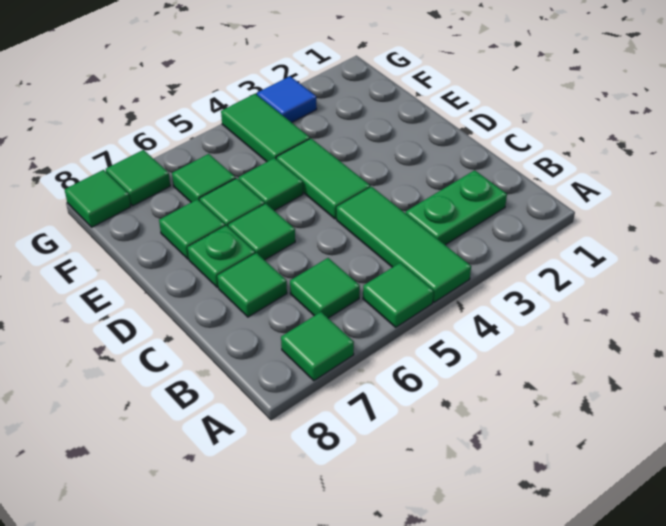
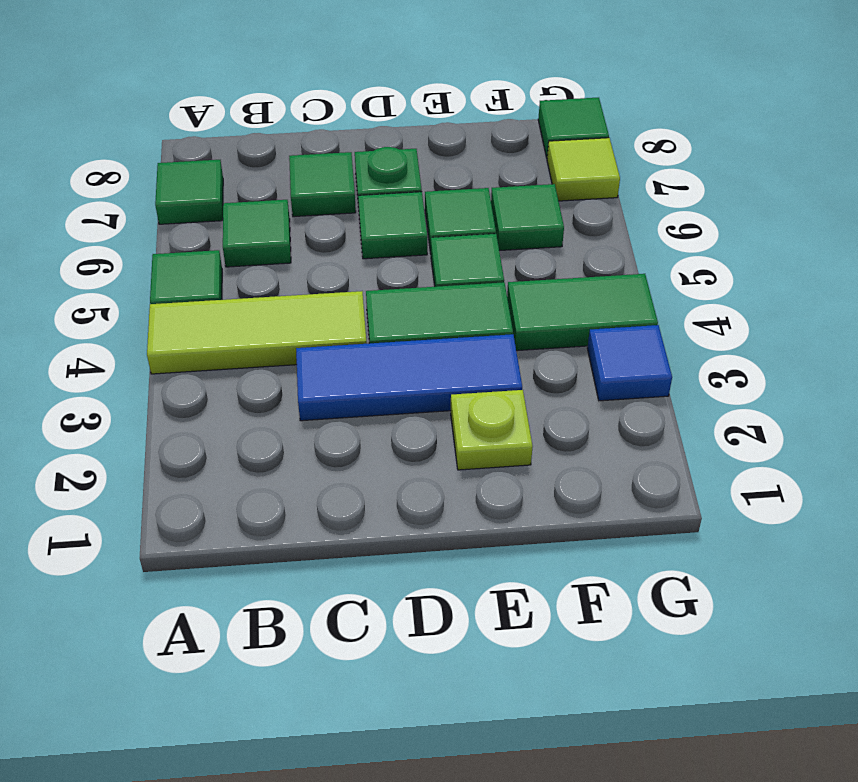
green 1x3 tile [337,187,471,302] -> lime 1x3 tile [147,291,367,374]
green 1x2 plate [406,170,507,245] -> none
none -> blue 1x3 tile [296,334,522,421]
none -> lime 1x1 plate [451,390,533,470]
green 1x1 tile [159,199,225,259] -> none
green 1x1 tile [106,150,170,206] -> lime 1x1 tile [547,138,620,201]

